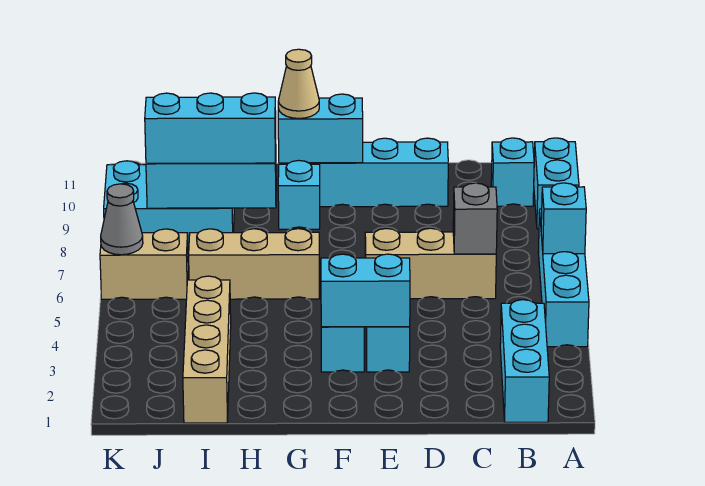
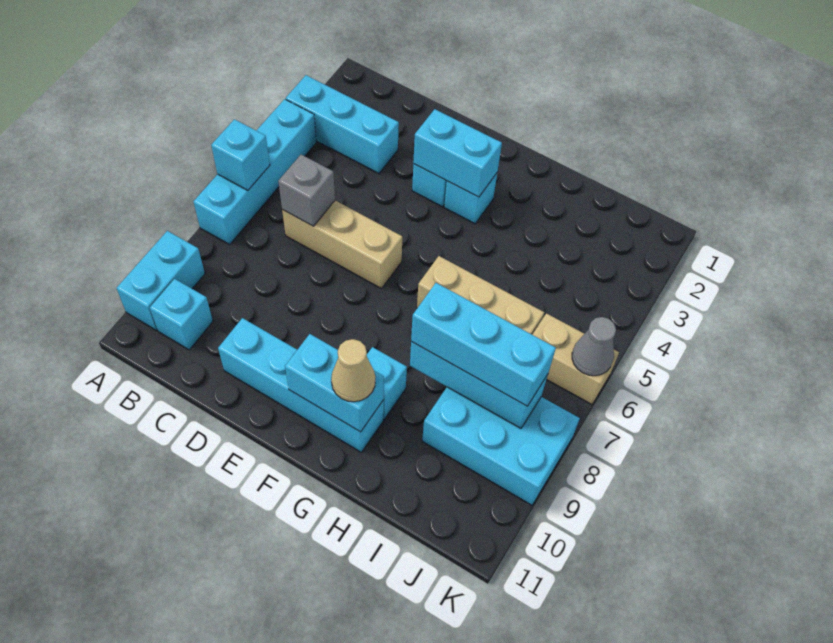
cyan 1x3 brick [500,300,549,422] -> cyan 1x3 brick turned to [286,75,399,173]
tan 1x4 brick [183,276,231,423] -> none

